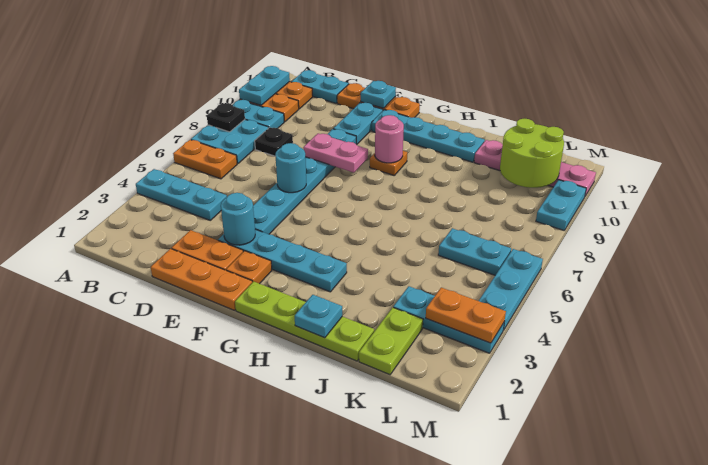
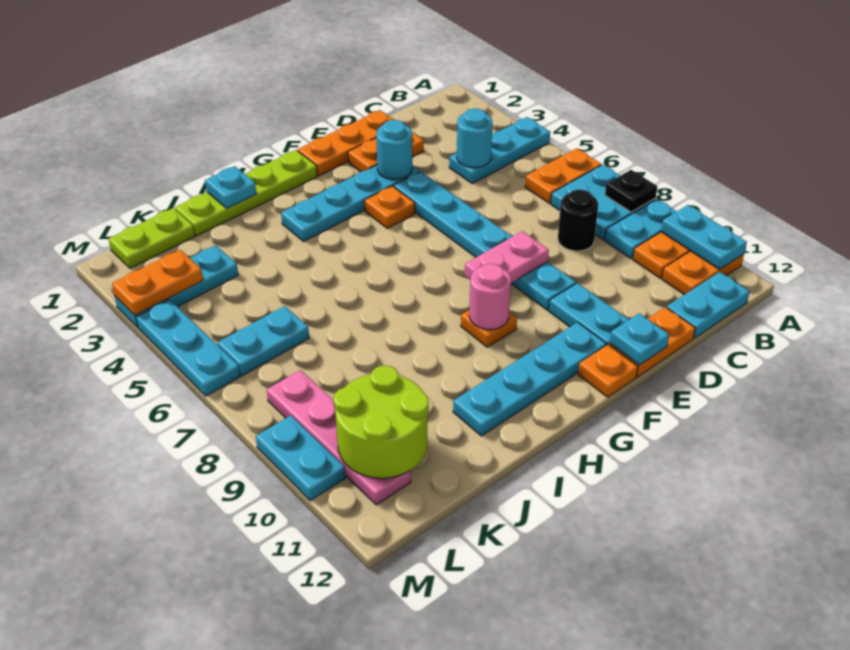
black 1x1 plate [255,127,293,156] -> black 1x1 round brick [558,190,598,251]
cyan 1x1 round brick [276,143,306,193] -> cyan 1x1 round brick moved to [457,109,493,168]
orange 1x1 plate [226,251,272,284] -> orange 1x1 plate moved to [364,186,415,228]
pink 1x4 plate [474,140,596,196] -> pink 1x4 plate turned to [267,370,411,505]
lime 1x2 plate [359,308,423,375] -> lime 1x2 plate turned to [109,208,195,268]

